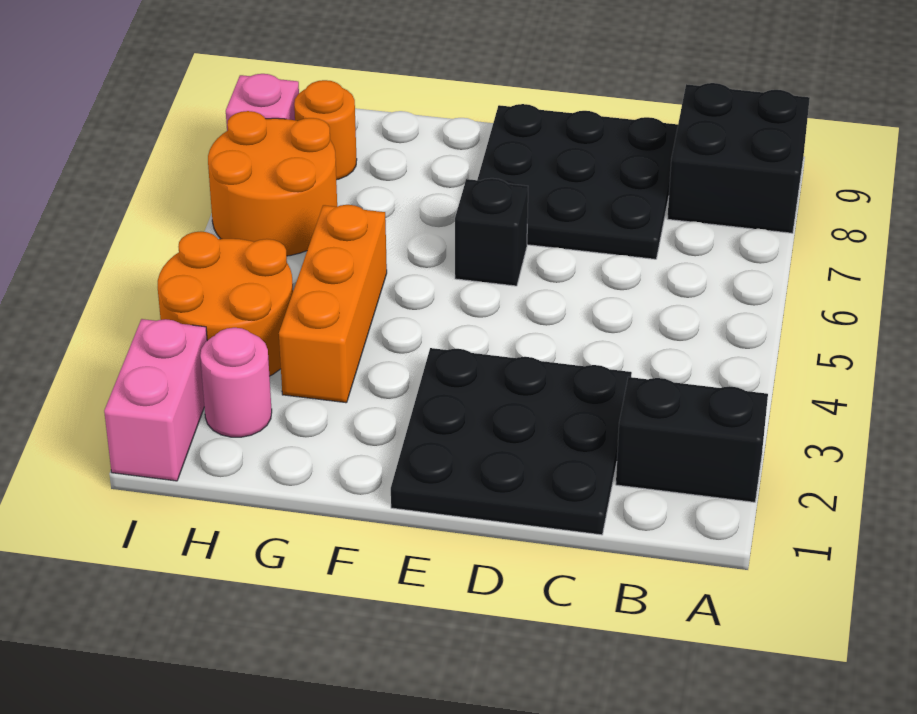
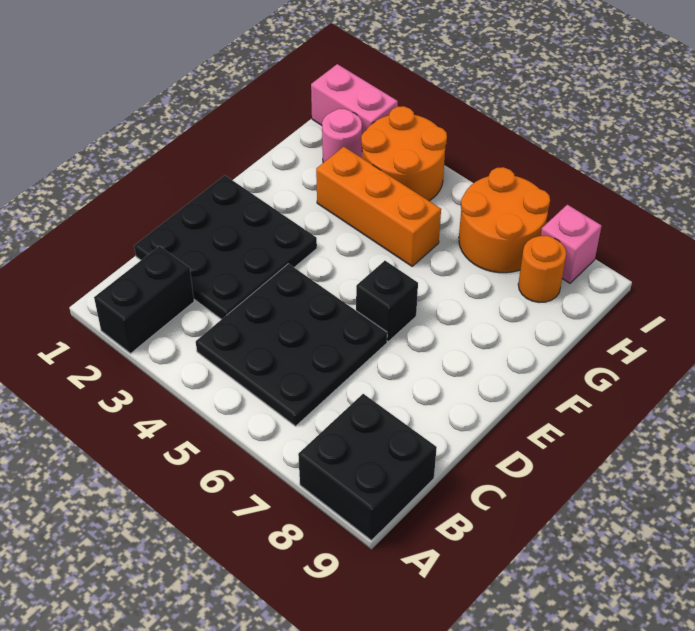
black 3x3 plate [477,104,678,259] -> black 3x3 plate moved to [196,264,387,426]

